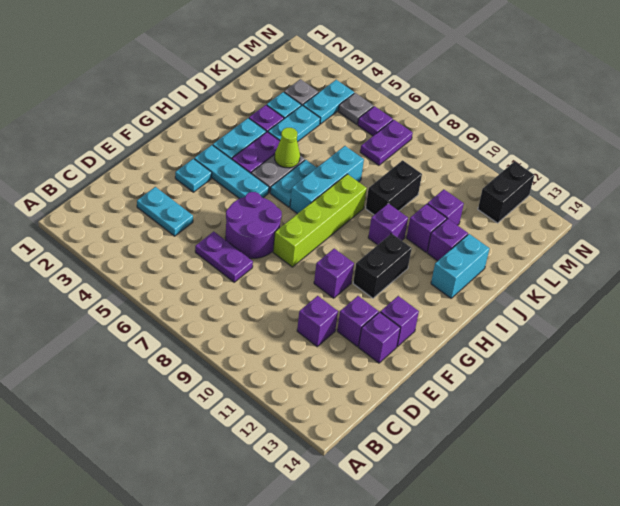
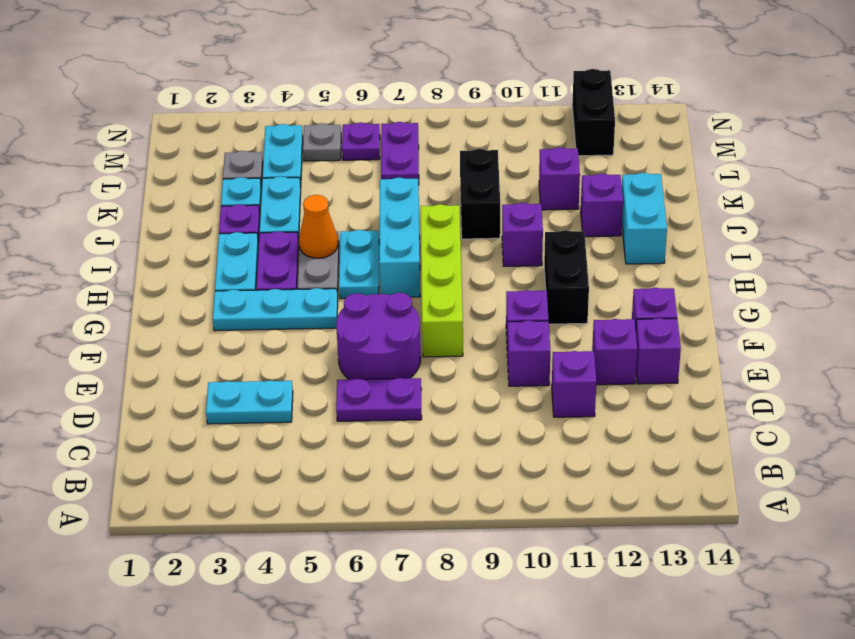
cyan 1x1 plate [175,159,212,192] -> none
lime 1x1 cone [275,128,300,168] -> orange 1x1 cone [299,195,338,258]
purple 1x1 brick [406,204,447,252] -> purple 1x1 brick moved to [507,320,550,386]

